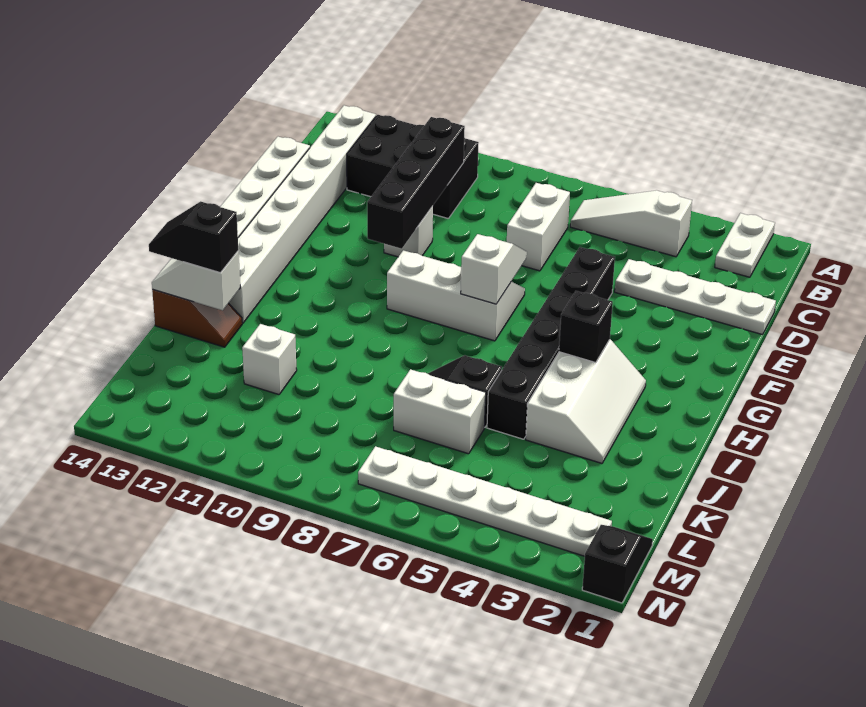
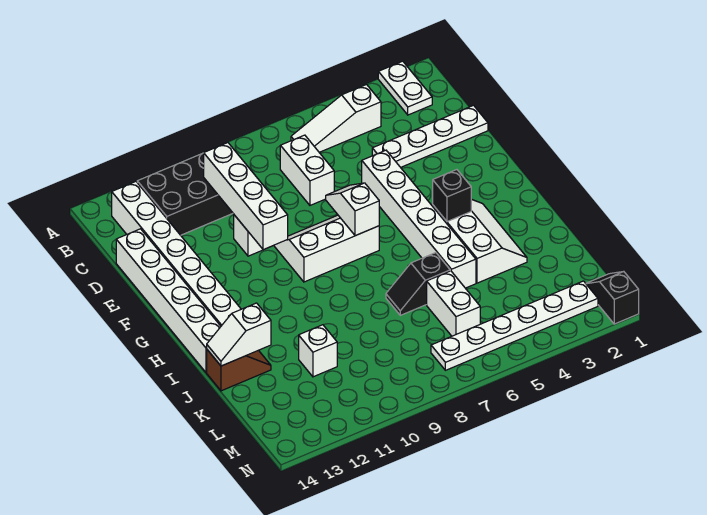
black 1x4 brick [367,117,465,249] -> white 1x4 brick [204,142,288,250]
black 1x6 brick [487,247,615,439] -> white 1x6 brick [362,150,476,288]
black 1x2 slope [149,201,238,273] -> none
white 1x2 brick [394,369,486,454] -> white 1x2 brick turned to [427,271,480,336]

